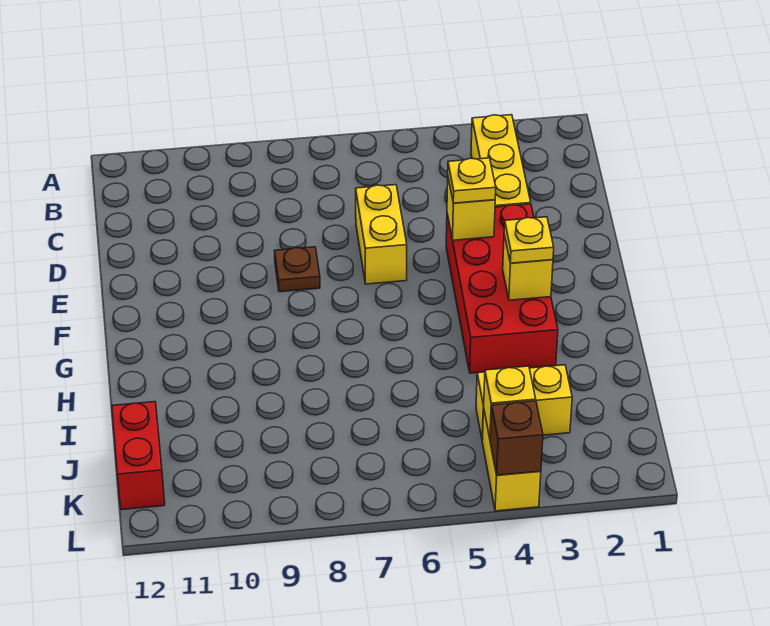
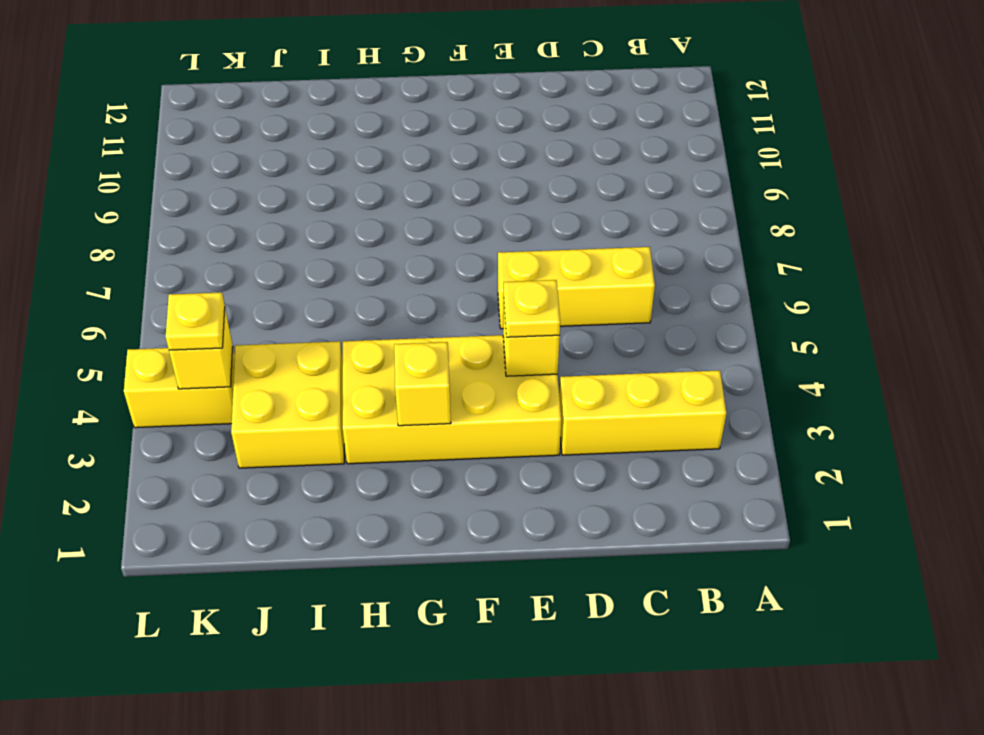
yellow 1x2 brick [356,185,407,284] -> yellow 1x3 brick [498,247,655,329]
red 2x4 brick [446,204,558,373] -> yellow 2x4 brick [343,335,561,464]
brown 1x1 plate [275,247,320,292] -> none
yellow 1x1 plate [504,217,554,263] -> yellow 1x1 plate moved to [166,292,225,350]
yellow 1x2 brick [476,365,572,440] -> yellow 2x2 brick [231,341,344,468]
red 1x2 brick [112,402,165,510] -> none
brown 1x1 brick [490,401,543,475] -> none

